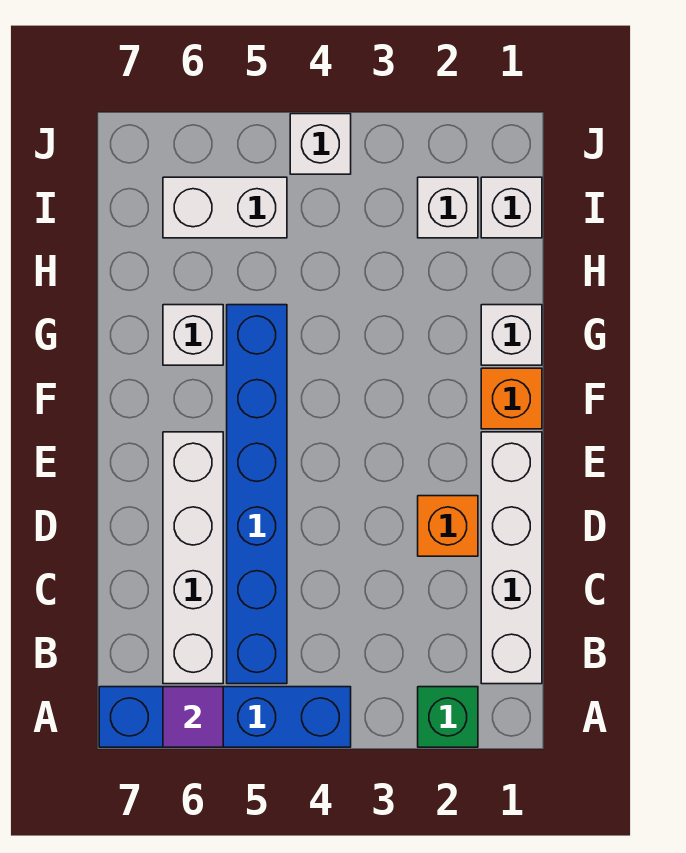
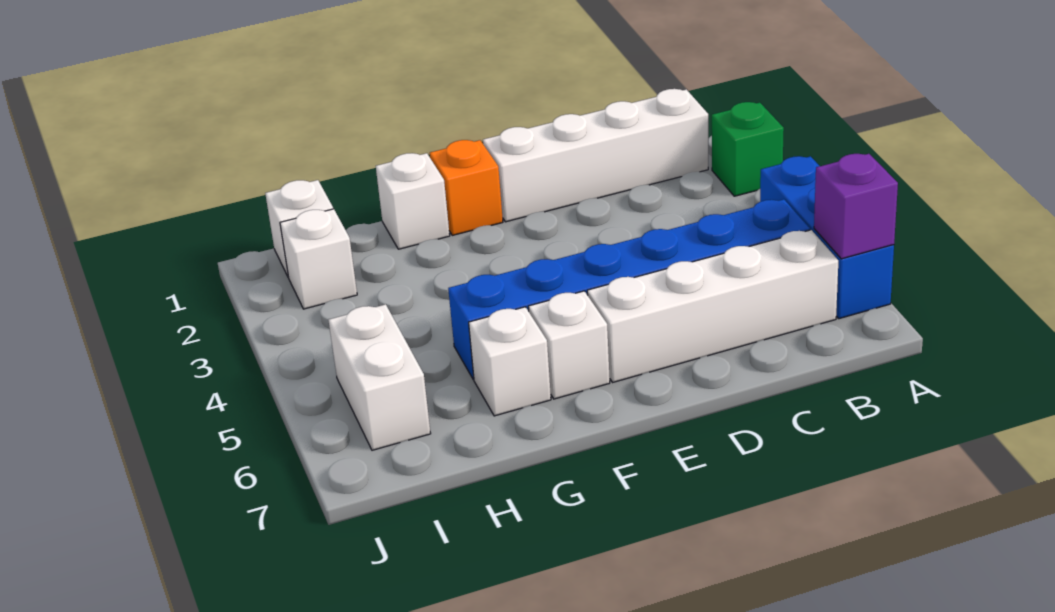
blue 1x4 brick [99,687,351,747] -> blue 1x3 brick [760,156,894,319]
purple 1x1 tile [163,687,223,747] -> purple 1x1 brick [814,154,898,259]
orange 1x1 brick [418,496,478,556] -> none
white 1x1 brick [290,114,351,174] -> white 1x1 brick moved to [528,291,610,399]

